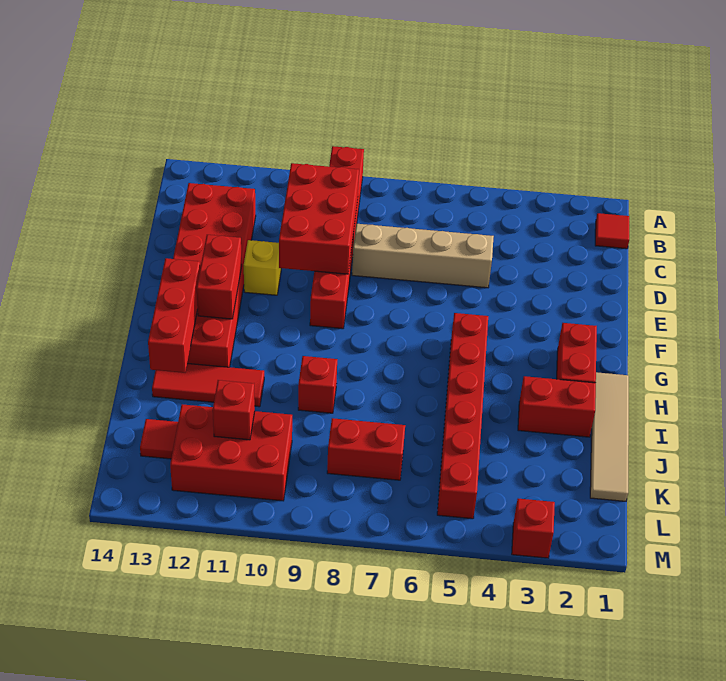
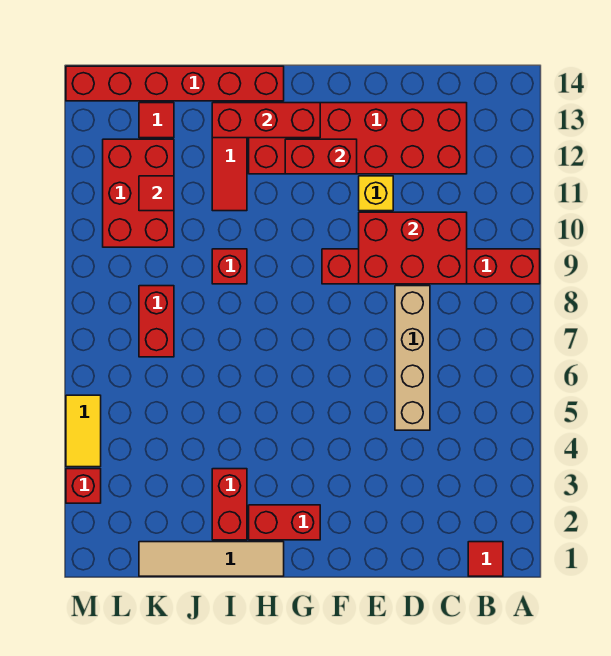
red 1x6 brick [437,313,488,519] -> red 1x6 brick moved to [66,66,284,101]
red 1x1 brick [213,380,255,440] -> red 1x1 tile [139,176,174,211]
none -> yellow 1x2 tile [66,395,101,467]

